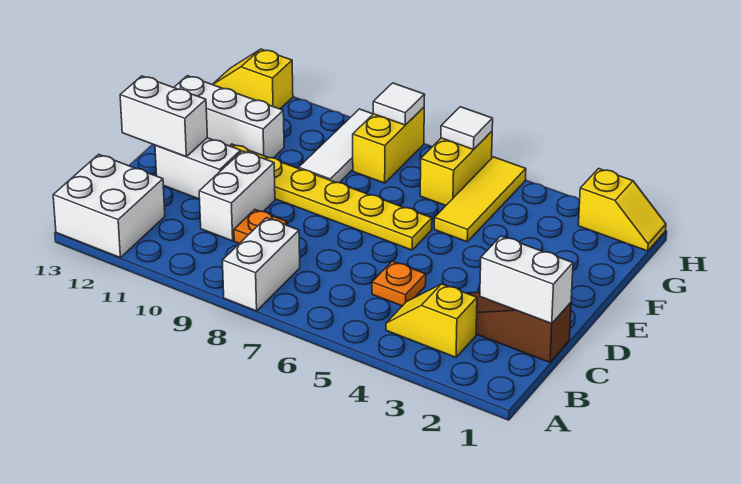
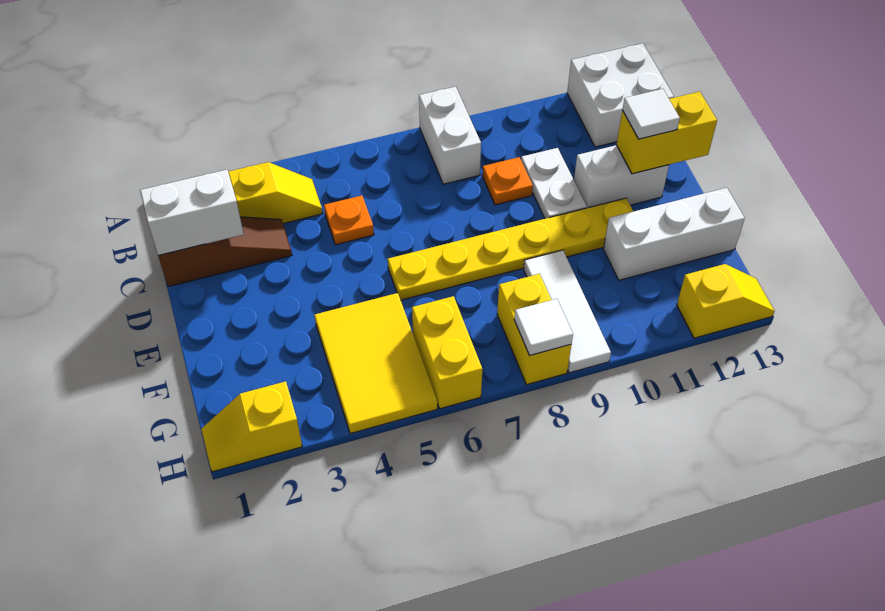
white 1x2 brick [199,151,275,241] -> white 1x2 plate [521,148,587,219]
white 1x2 brick [120,76,207,157] -> yellow 1x2 brick [616,92,717,174]
yellow 1x3 tile [434,157,526,242] -> yellow 2x3 tile [315,293,437,434]
white 1x1 tile [441,107,493,149] -> white 1x1 tile moved to [622,89,680,139]

